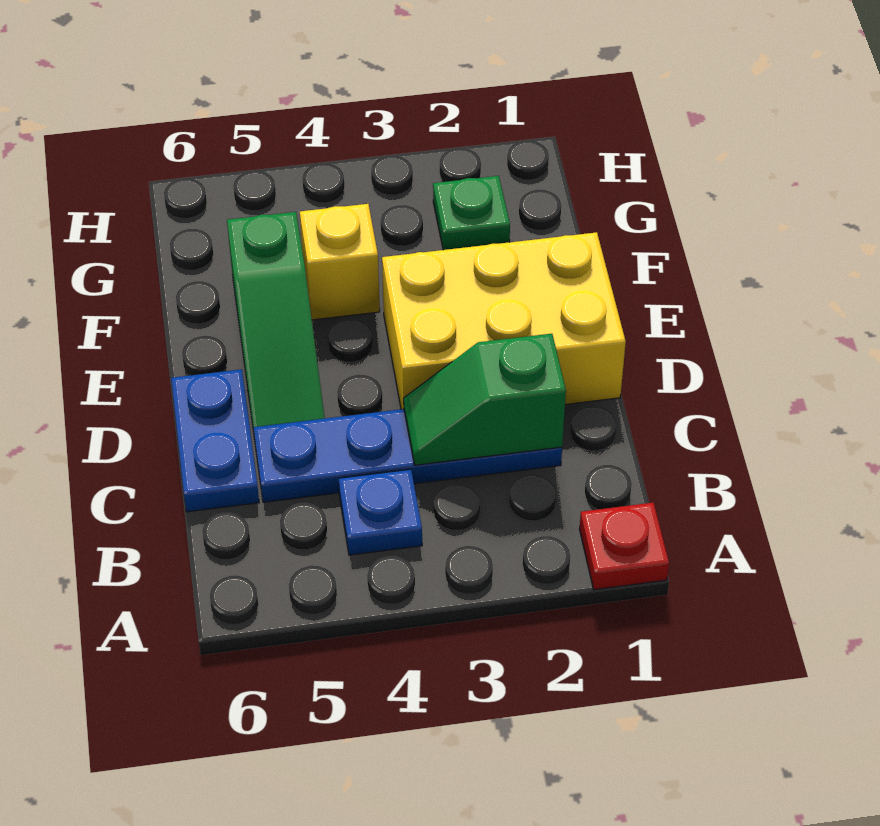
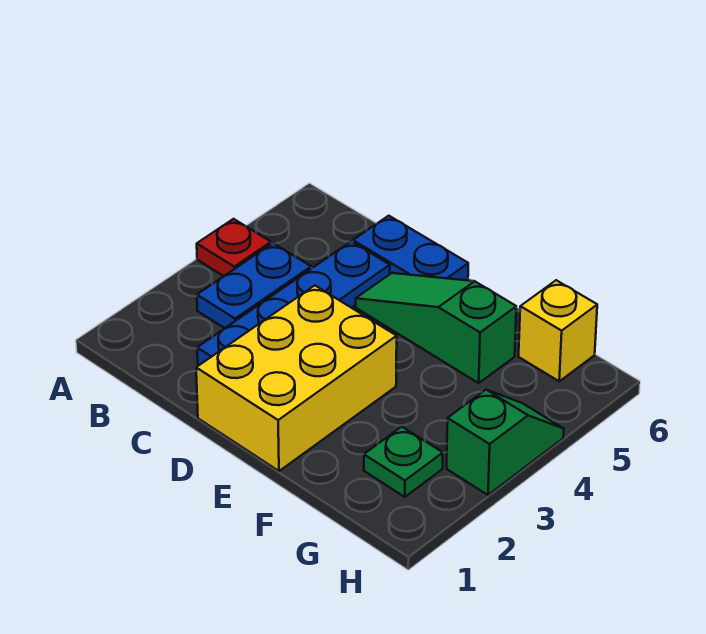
red 1x1 plate [580,503,669,590] -> red 1x1 plate moved to [197,219,271,276]
blue 1x1 plate [339,469,422,555] -> blue 1x2 plate [197,243,311,328]
green 1x2 slope [404,334,566,465] -> green 1x2 slope moved to [447,390,564,495]
yellow 1x1 brick [300,204,380,320] -> yellow 1x1 brick moved to [519,280,597,381]

